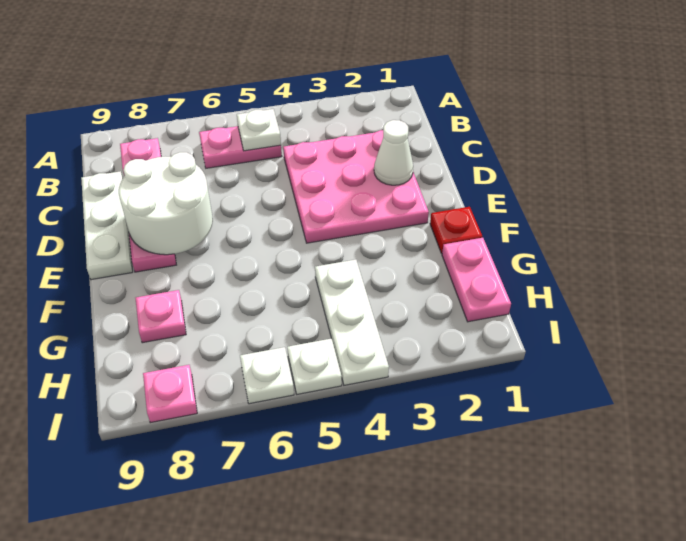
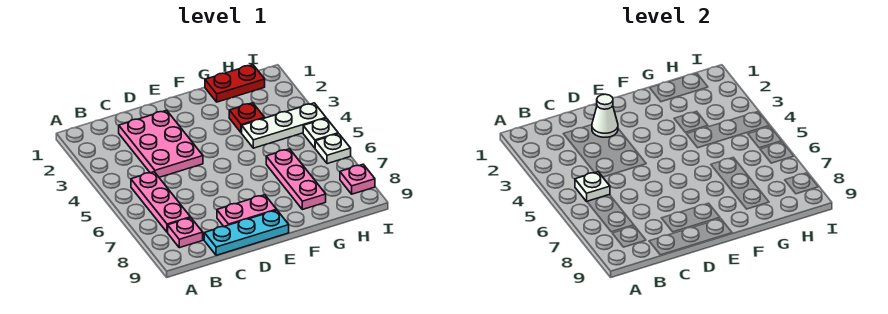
pink 1x2 plate [199,126,282,168] -> pink 1x3 plate [131,172,190,232]
pink 3x3 plate [283,130,429,243] -> pink 2x3 plate [119,110,203,177]
white 1x3 plate [81,171,133,280] -> cyan 1x3 plate [204,210,289,255]
white 2x2 round brick [119,152,213,255] -> none
red 1x1 plate [430,207,482,253] -> red 1x1 plate moved to [229,103,264,133]
pink 1x2 plate [442,238,511,322] -> red 1x2 plate [205,65,265,102]
pink 1x1 plate [136,290,186,343] -> pink 1x3 plate [266,149,326,210]

